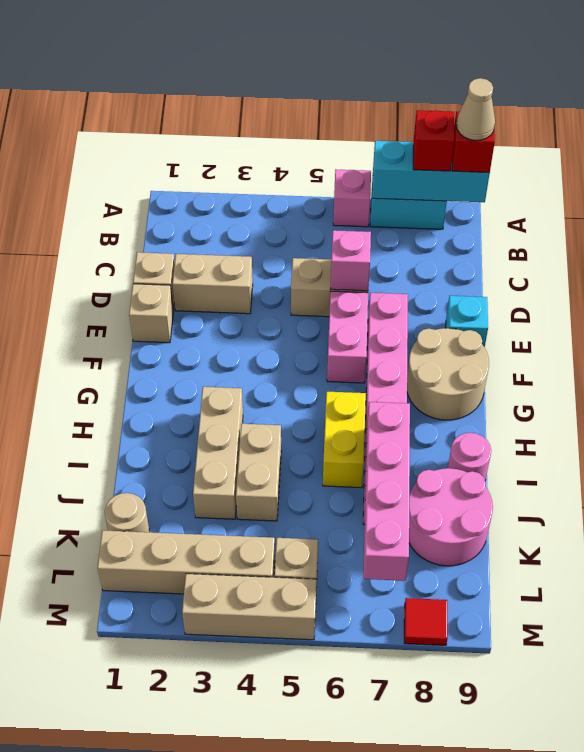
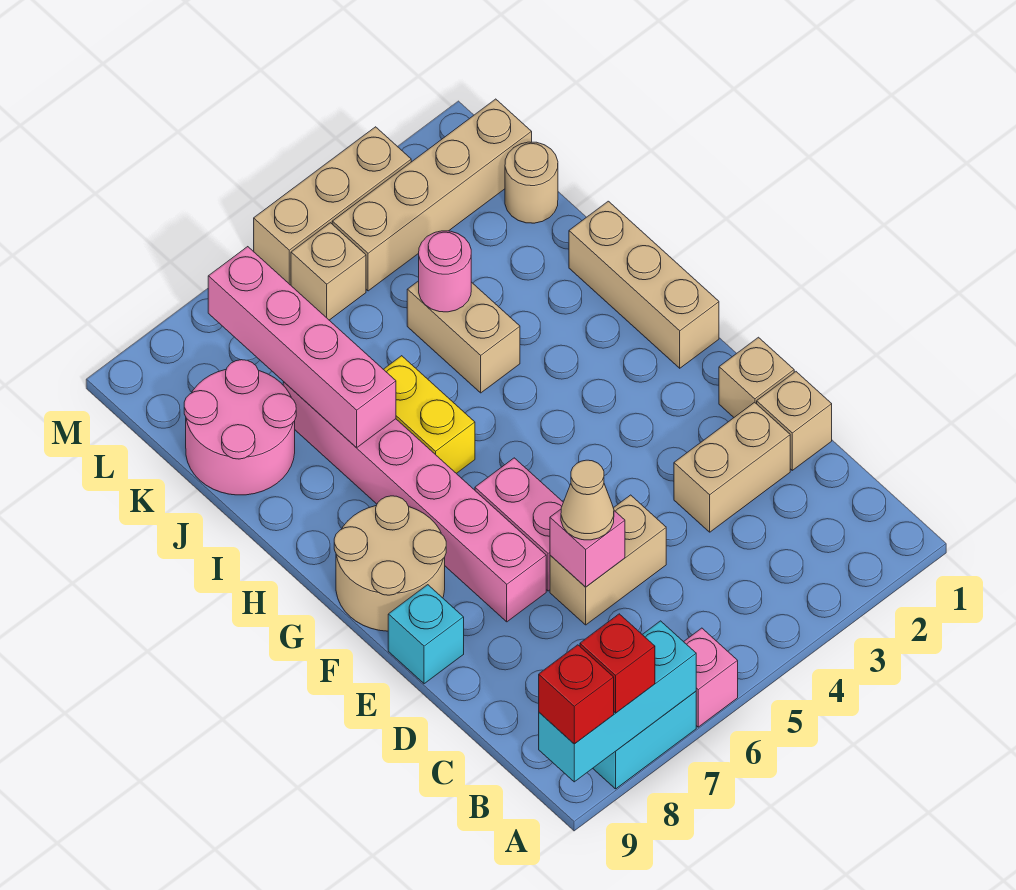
tan 1x1 cone [456,78,495,140] -> tan 1x1 cone moved to [561,460,614,540]
tan 1x3 brick [193,387,243,519] -> tan 1x3 brick moved to [569,201,719,368]
pink 1x1 round brick [448,433,491,480] -> pink 1x1 round brick moved to [419,231,471,312]
red 1x1 tile [404,598,448,645] -> none

